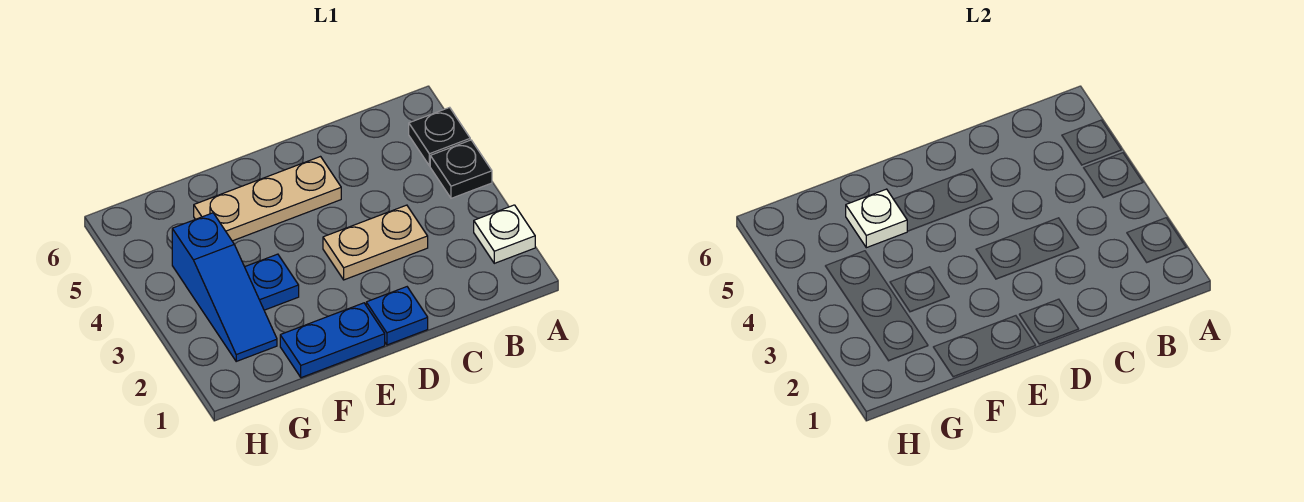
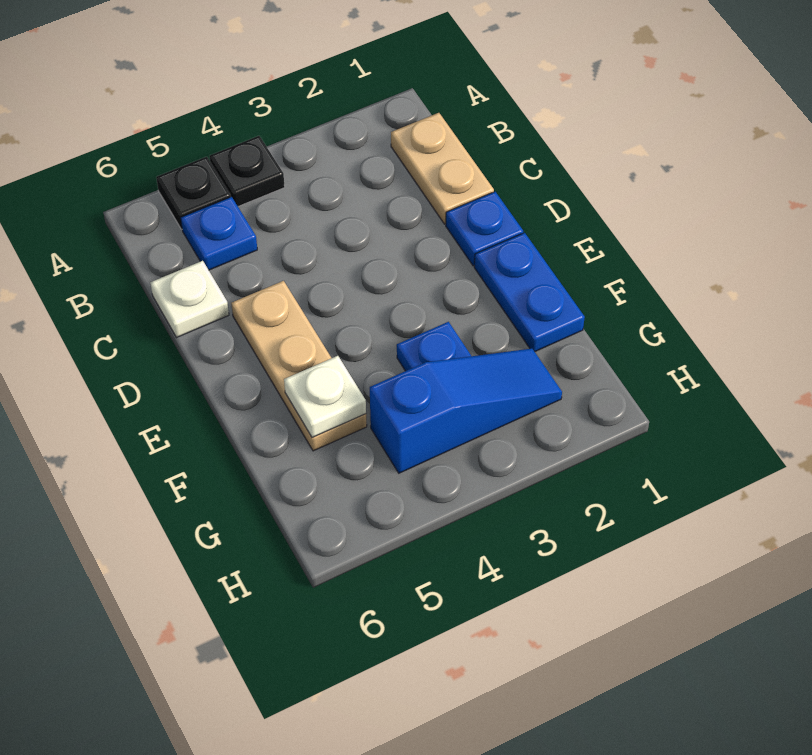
white 1x1 plate [474,205,535,263] -> white 1x1 plate moved to [150,261,229,338]
none -> blue 1x1 plate [181,197,257,270]
tan 1x2 plate [323,205,428,280] -> tan 1x2 plate moved to [391,113,494,224]

